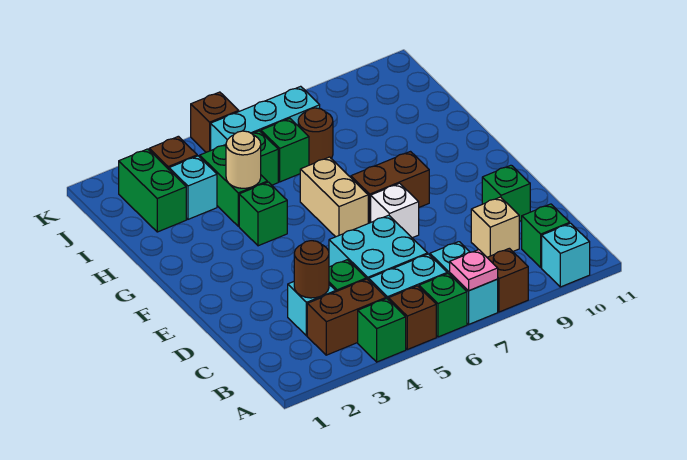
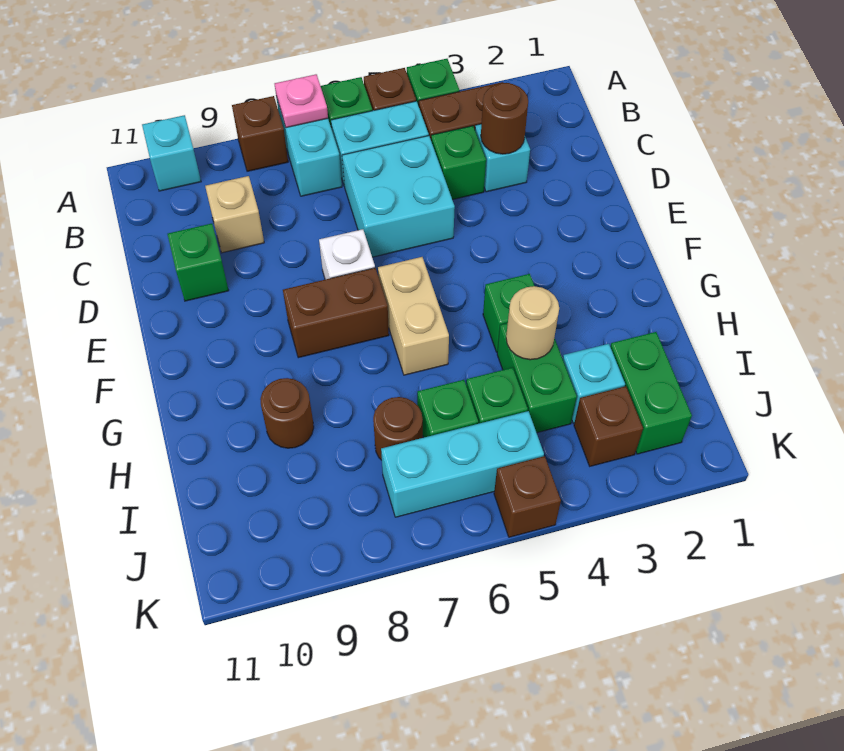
green 1x1 brick [522,204,570,267] -> none
none -> brown 1x1 round brick [260,378,314,448]

